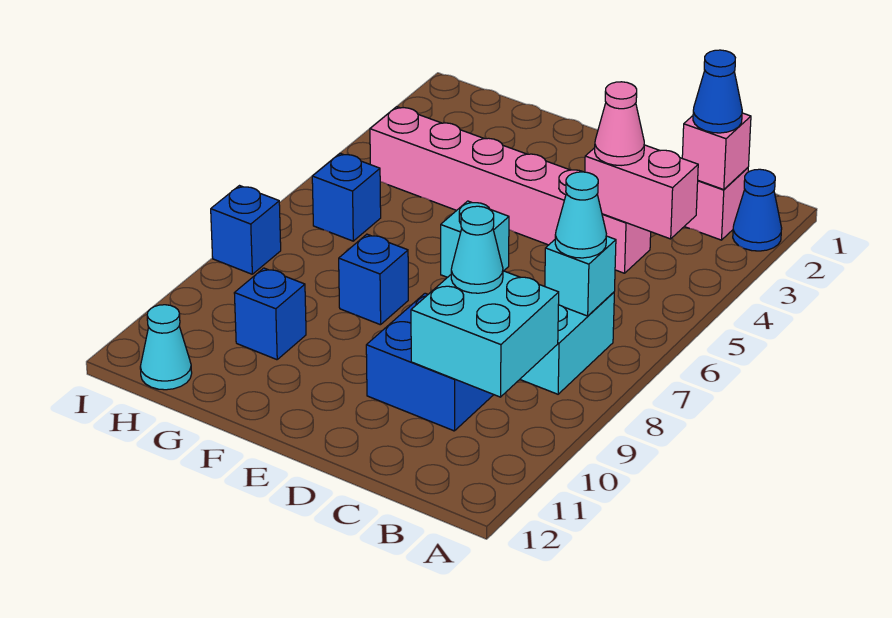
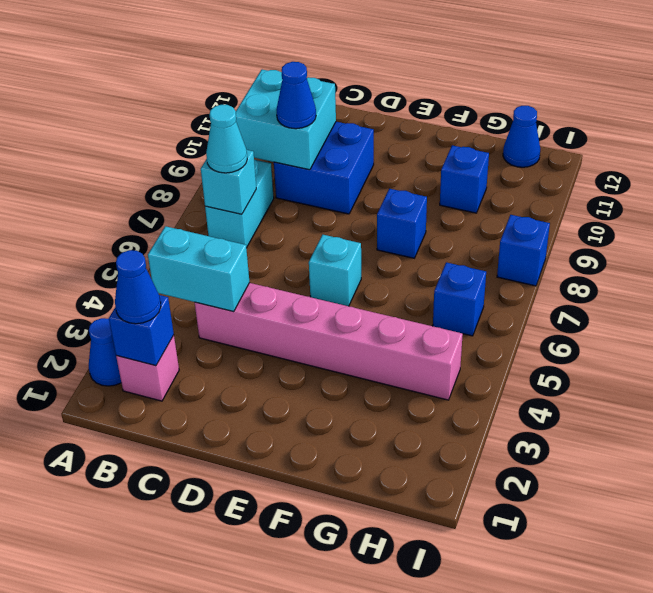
pink 1x1 brick [682,113,751,190] -> blue 1x1 brick [109,295,174,366]
pink 1x2 brick [585,145,698,239] -> cyan 1x2 brick [148,226,250,312]
pink 1x1 cone [595,82,644,166] -> none
cyan 1x1 cone [451,206,503,293] -> blue 1x1 cone [276,62,316,129]
cyan 1x1 cone [140,305,192,390] -> blue 1x1 cone [503,106,540,167]

